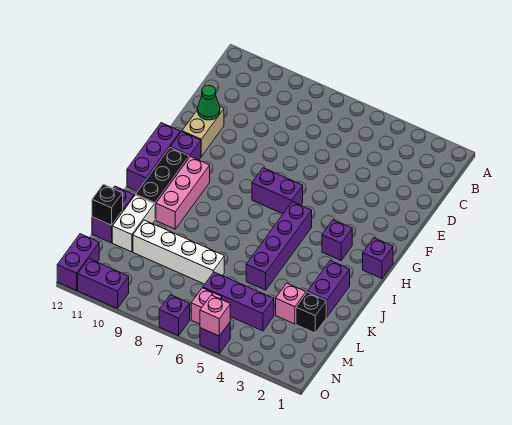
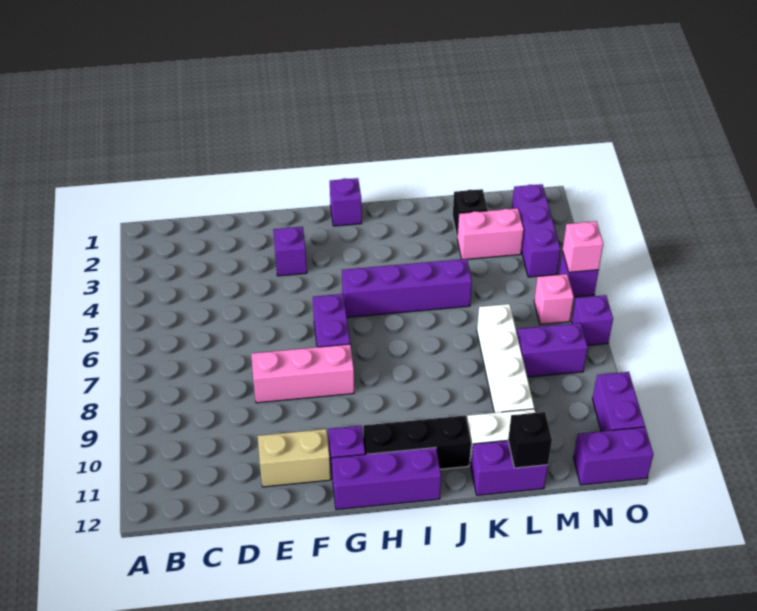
green 1x1 cone [198,85,220,120] -> none
purple 1x1 brick [322,220,352,260] -> purple 1x1 brick moved to [273,227,307,276]
pink 1x3 brick [156,157,210,229] -> pink 1x3 brick moved to [251,344,354,403]
purple 1x2 brick [308,261,350,317] -> purple 1x2 brick moved to [517,323,588,377]
pink 1x1 brick [276,283,306,324] -> pink 1x2 brick [457,208,524,259]
purple 1x3 brick [203,272,274,331] -> purple 1x3 brick moved to [512,184,561,277]

